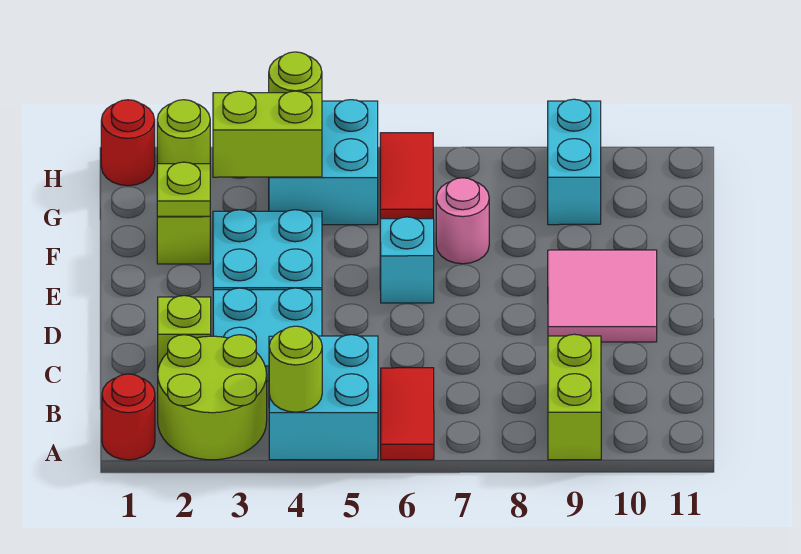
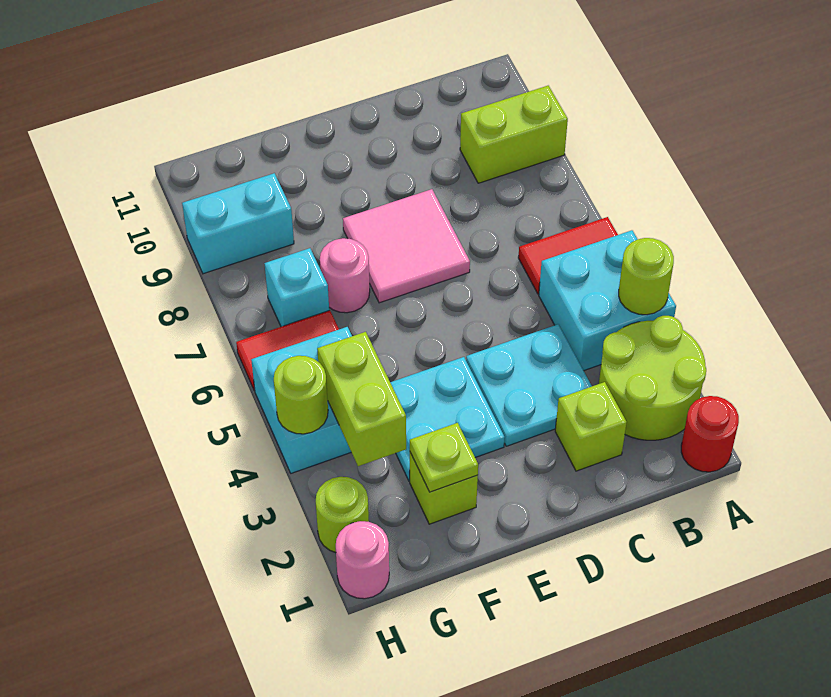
pink 2x2 tile [548,250,657,342] -> pink 2x2 tile moved to [343,189,470,303]
cyan 1x1 brick [380,217,434,303] -> cyan 1x1 brick moved to [264,248,329,327]
red 1x1 round brick [101,100,155,186] -> pink 1x1 round brick [336,521,389,599]

